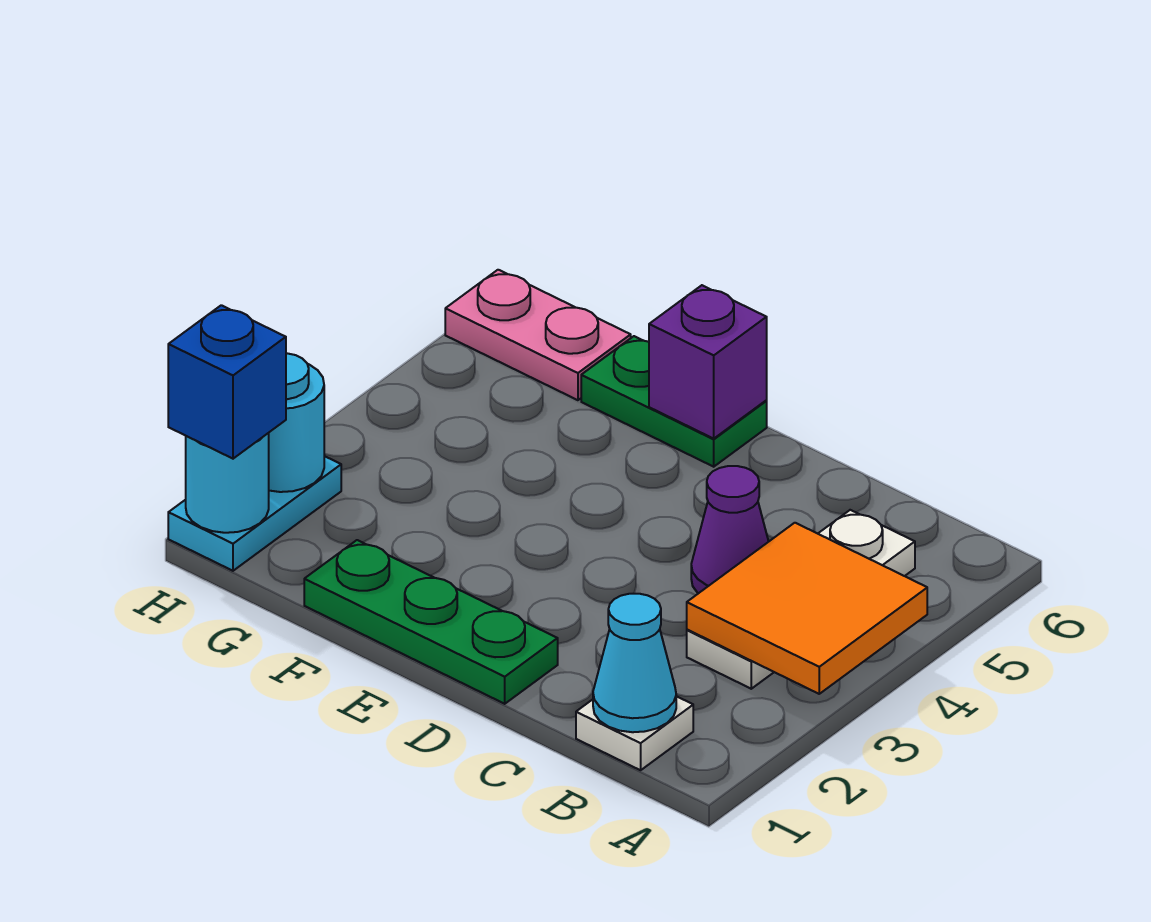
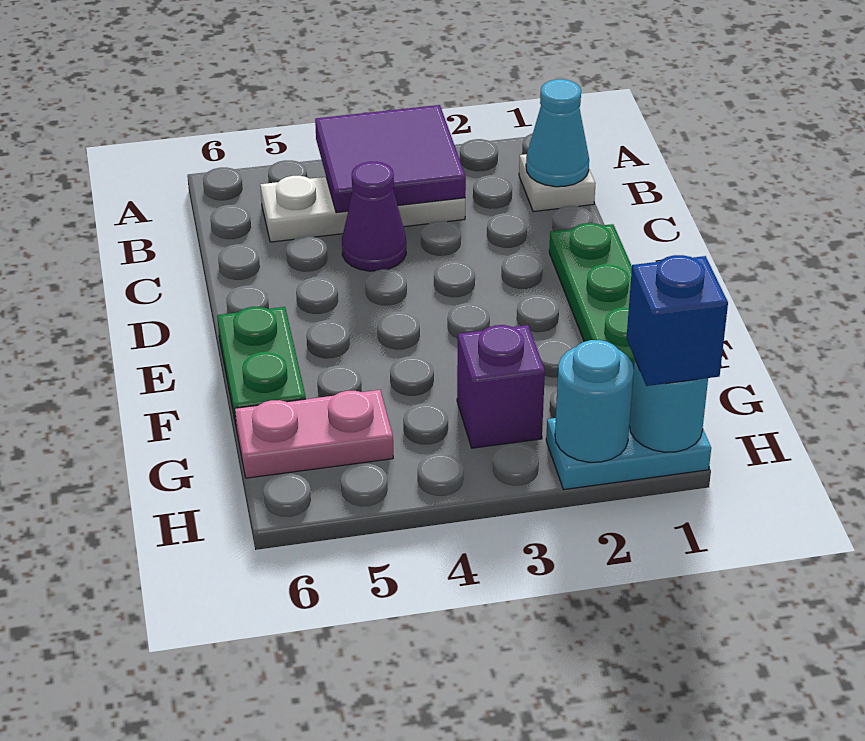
orange 2x2 tile [687,523,927,694] -> purple 2x2 tile [315,105,466,213]
purple 1x1 brick [649,285,767,439] -> purple 1x1 brick moved to [457,325,545,448]
pink 1x2 plate [445,270,631,400] -> pink 1x2 plate turned to [235,390,393,478]

